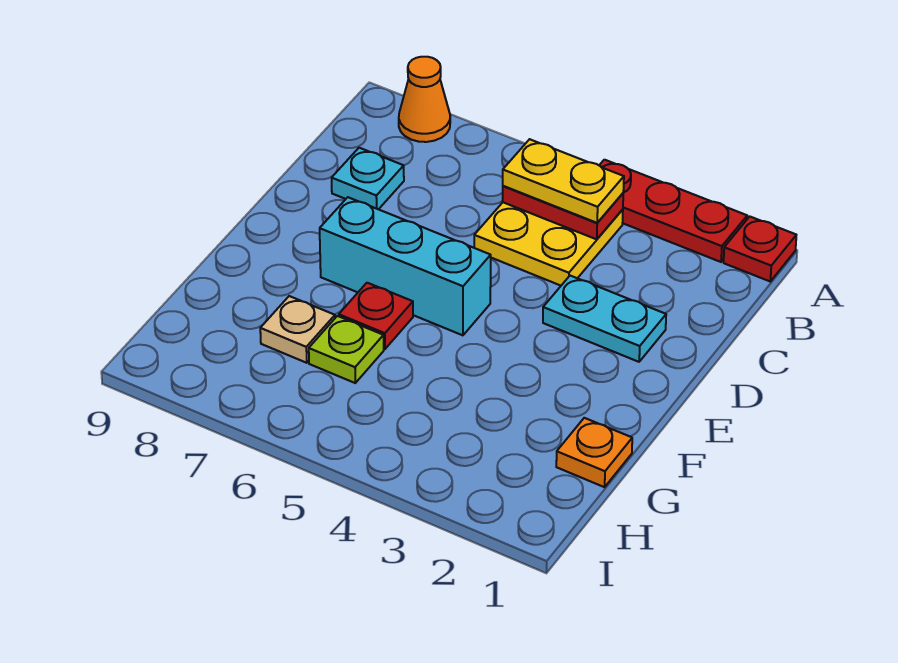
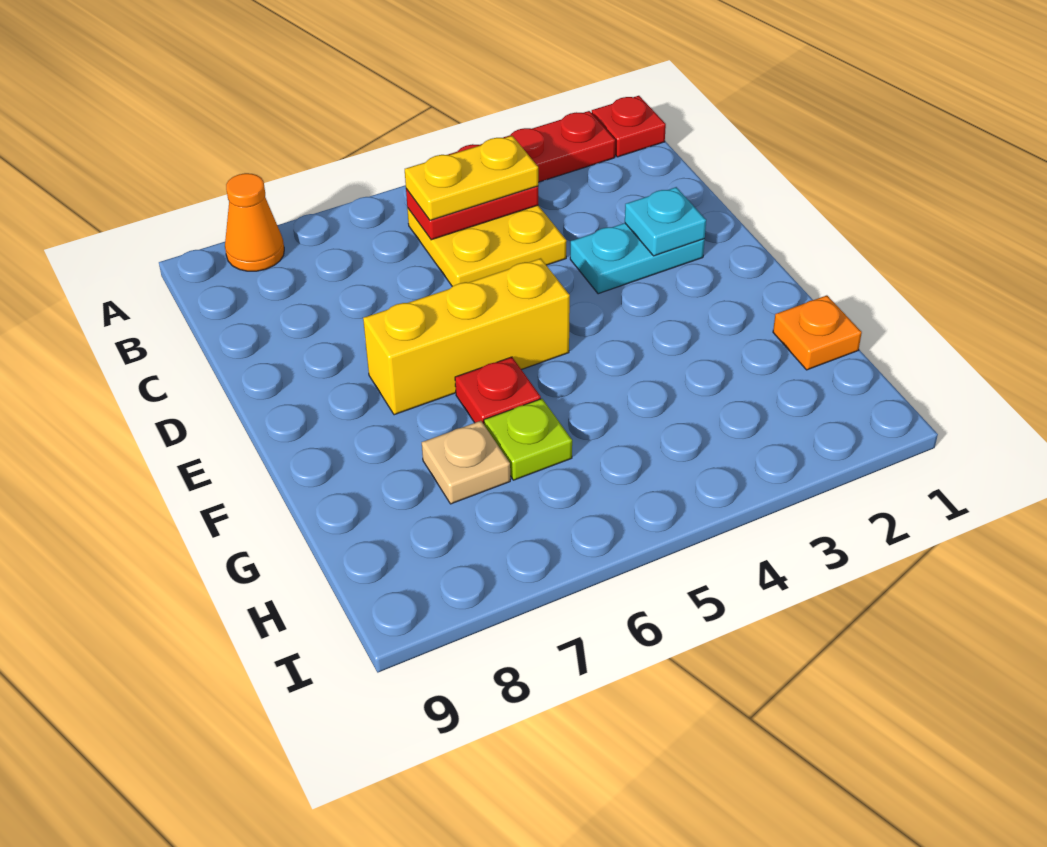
cyan 1x1 plate [332,148,404,209] -> cyan 1x1 plate moved to [625,187,706,256]
cyan 1x3 brick [320,197,491,335] -> yellow 1x3 brick [363,258,570,415]

